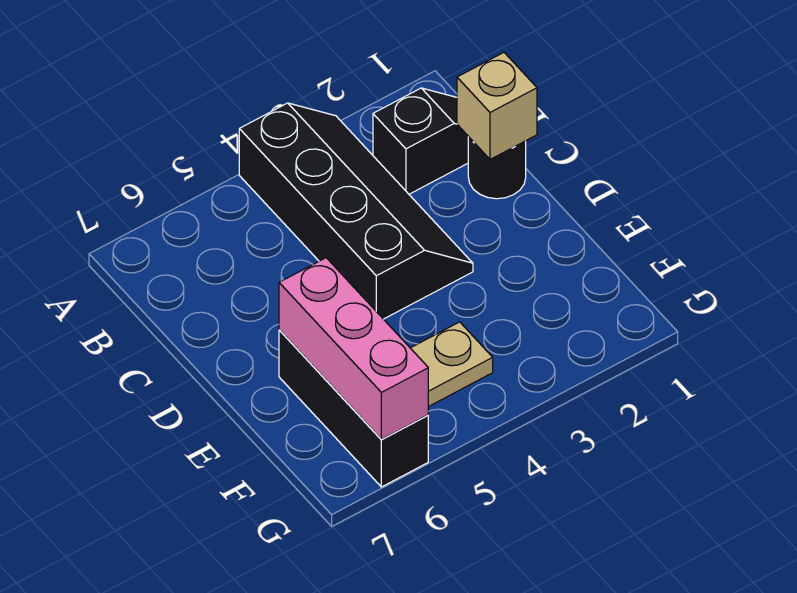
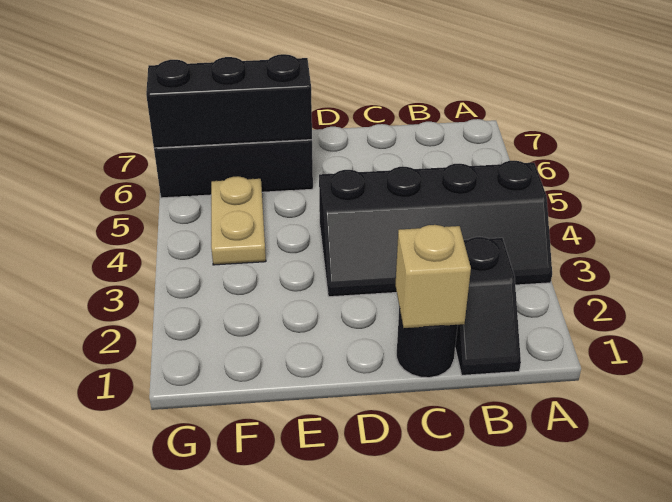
pink 1x3 brick [279,258,428,439] -> black 1x3 brick [146,54,312,148]

